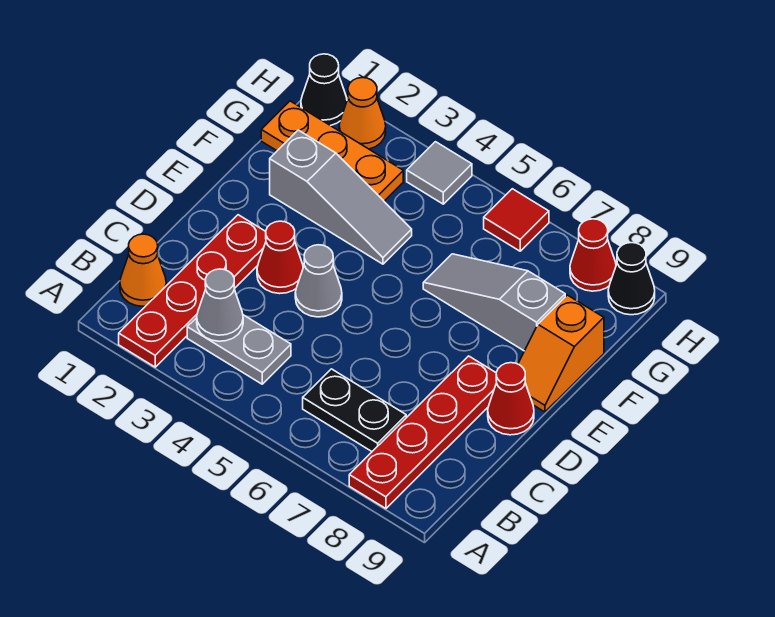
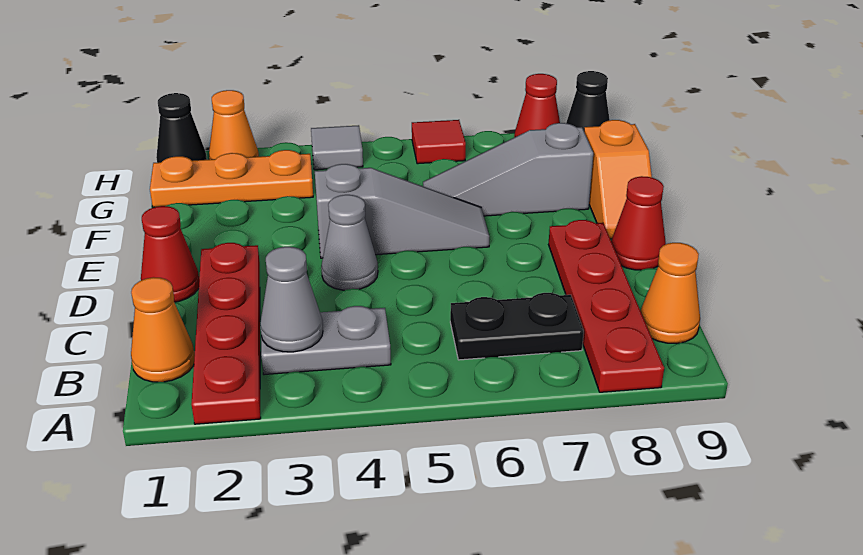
none -> orange 1x1 cone [640,243,700,344]
red 1x1 cone [257,221,303,294] -> red 1x1 cone moved to [141,206,199,302]
grey 1x3 slope [270,130,412,264] -> grey 1x3 slope moved to [315,164,489,258]

